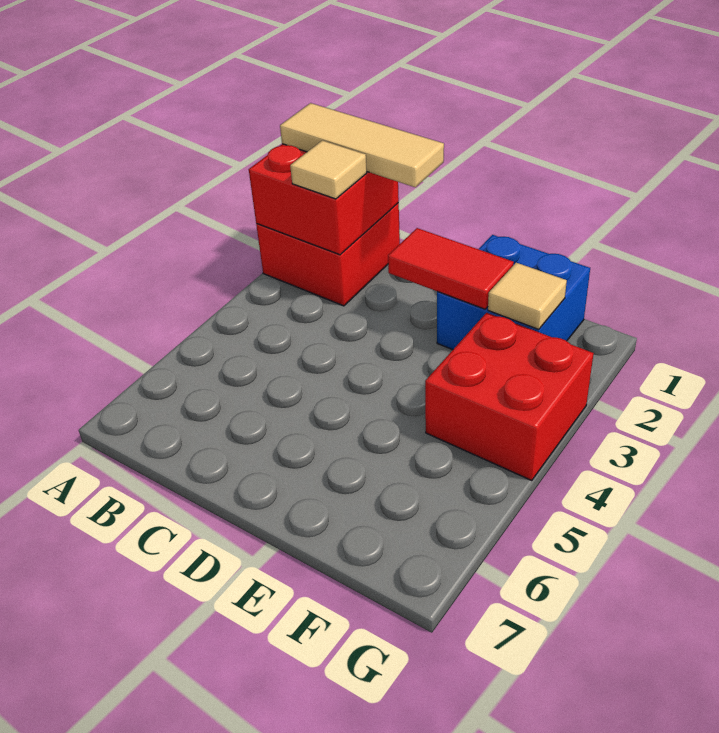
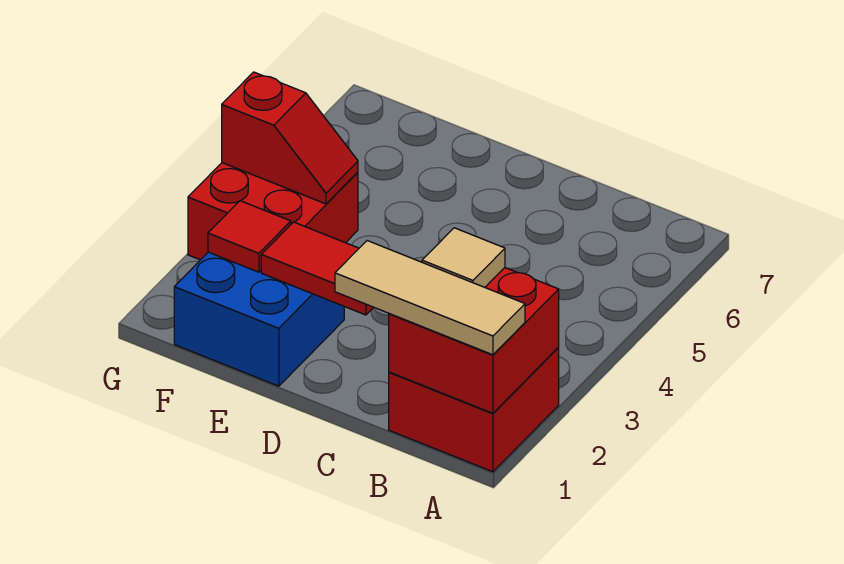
tan 1x1 tile [488,263,567,329] -> red 1x1 tile [208,201,291,272]
none -> red 1x2 slope [222,72,358,204]

